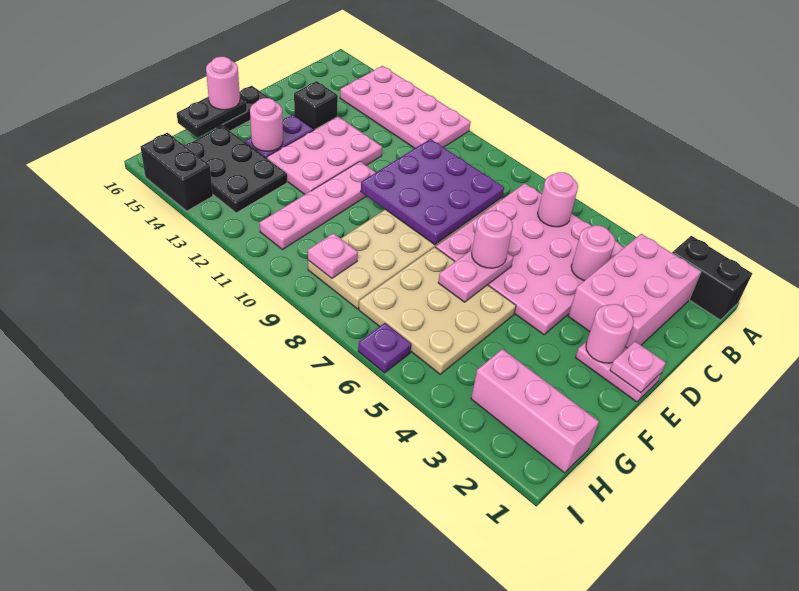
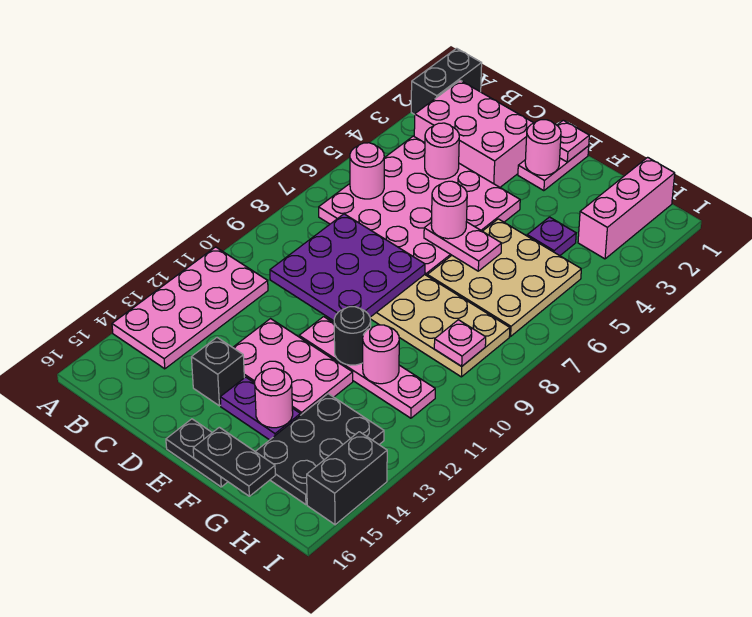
none -> black 1x1 round brick [334,307,371,365]
pink 1x1 round brick [206,57,240,110] -> pink 1x1 round brick moved to [363,325,399,384]
purple 1x1 plate [358,323,411,373] -> purple 1x1 plate moved to [527,217,576,256]

